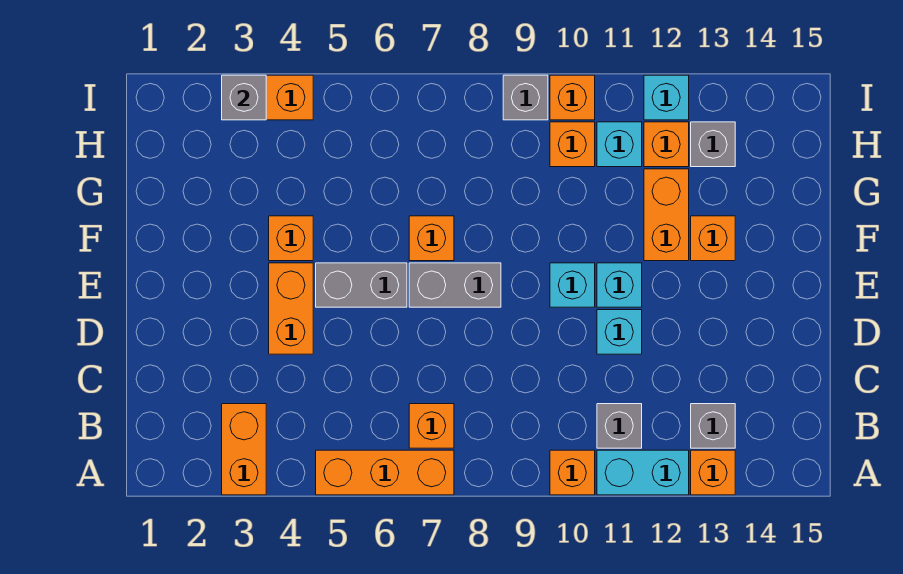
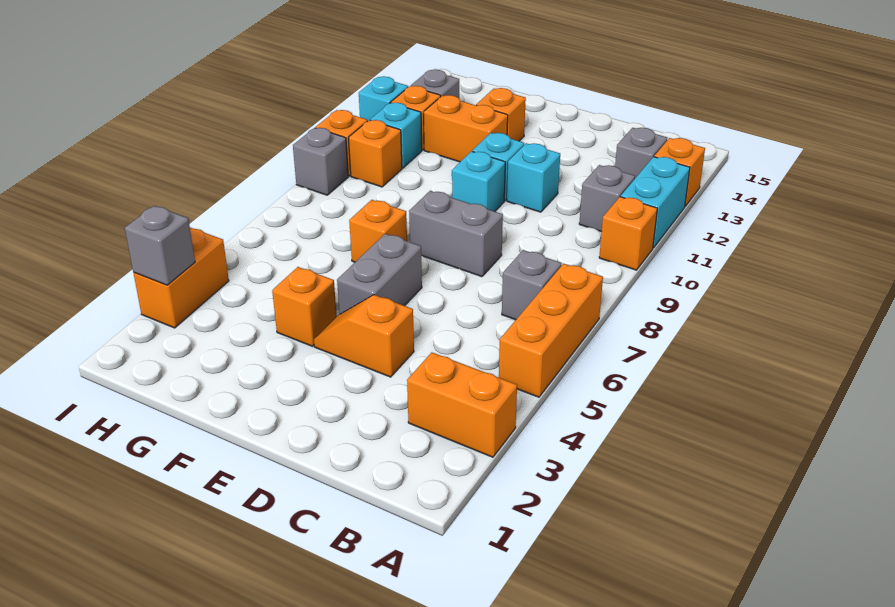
orange 1x1 brick [409,404,454,448] -> grey 1x1 brick [502,250,562,320]
orange 1x2 brick [269,263,313,354] -> orange 1x2 slope [314,295,414,377]
grey 1x2 brick [409,263,501,307] -> grey 1x2 brick turned to [409,191,503,277]

